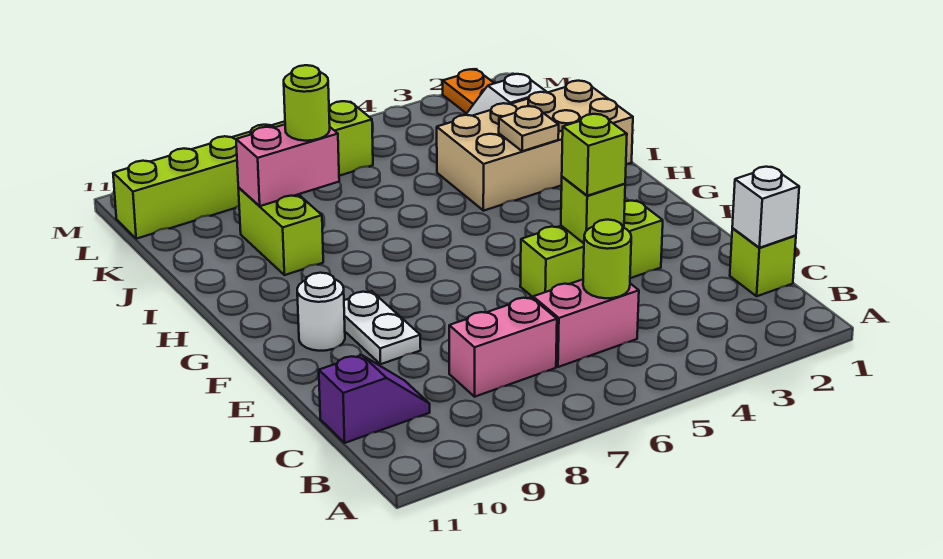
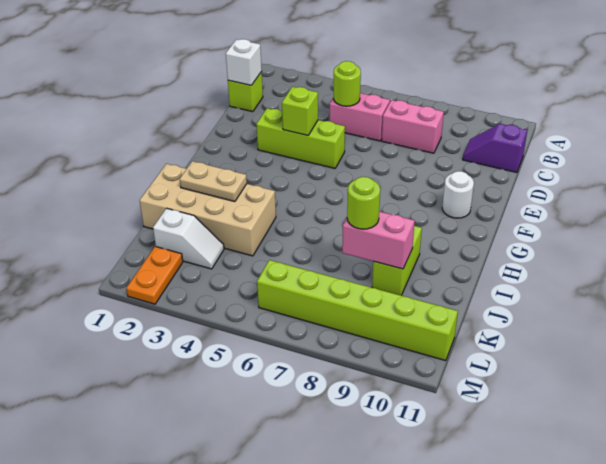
lime 1x1 brick [562,114,627,196] -> none
white 1x2 plate [344,291,421,364] -> none
tan 1x1 plate [499,106,559,151] -> tan 1x2 plate [180,161,247,202]

